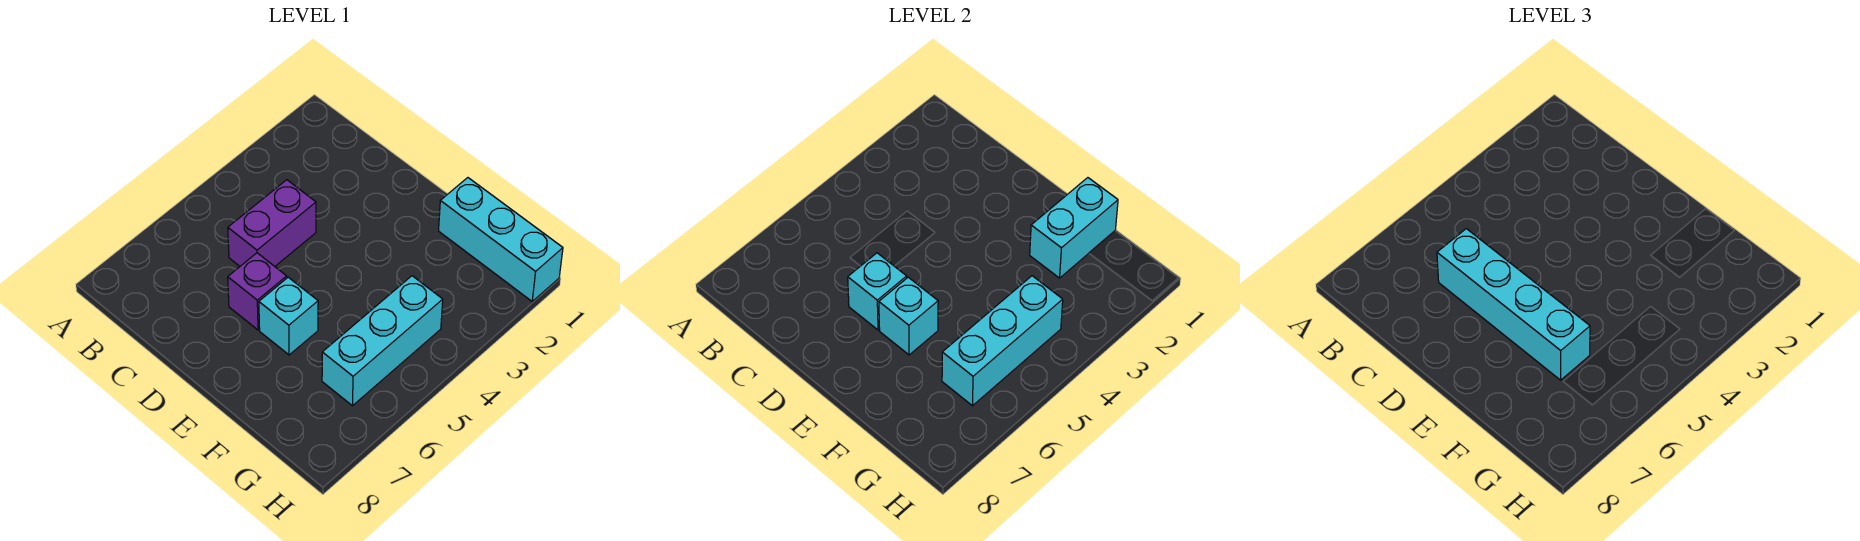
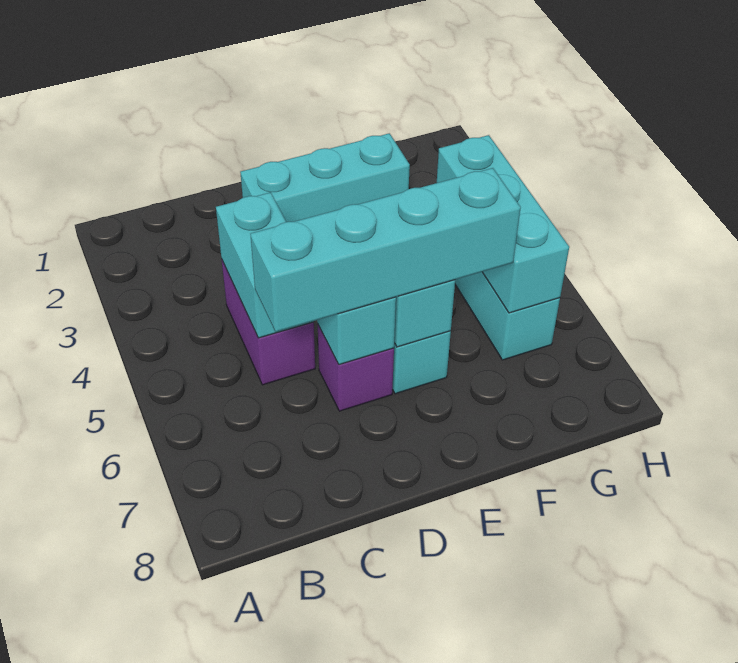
cyan 1x3 brick [439,178,563,301] -> cyan 1x3 brick moved to [240,133,410,222]
cyan 1x2 brick [1030,178,1118,278] -> cyan 1x2 brick moved to [216,192,314,338]

